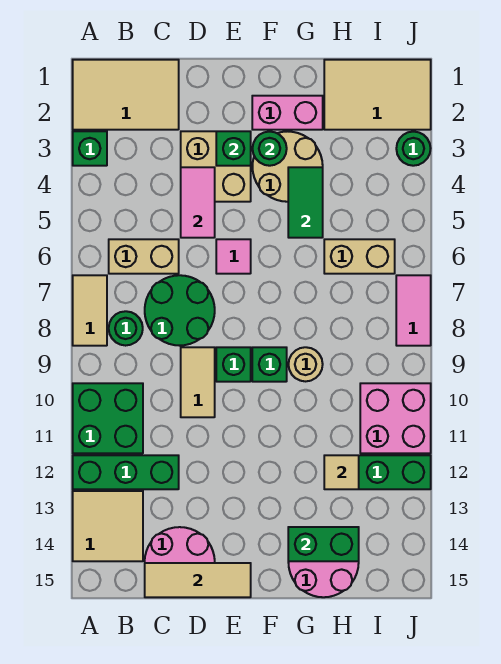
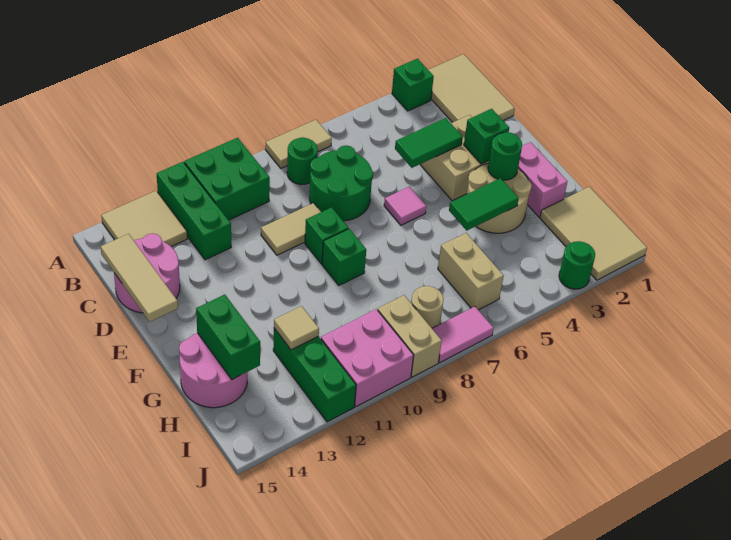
tan 1x2 brick [109,239,179,274] -> tan 1x2 brick moved to [378,295,442,377]
pink 1x2 tile [181,167,215,238] -> green 1x2 tile [395,118,463,168]
tan 1x1 round brick [288,347,323,381] -> tan 1x1 round brick moved to [411,286,444,328]

